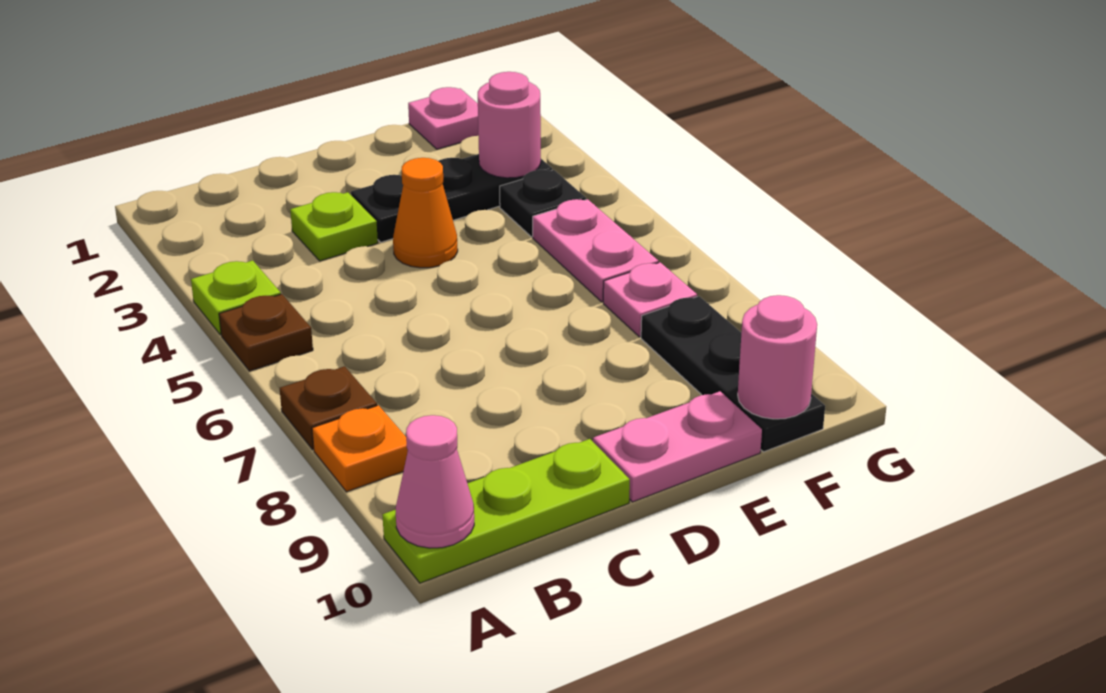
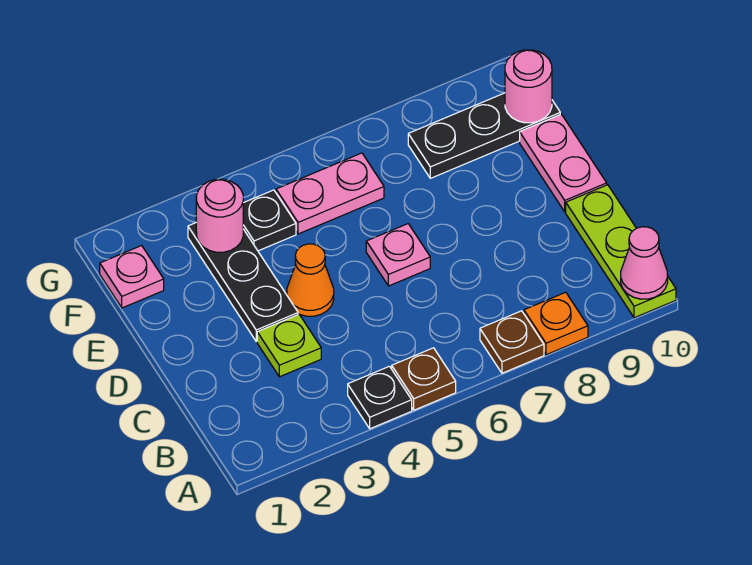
lime 1x1 plate [191,260,281,335] -> black 1x1 plate [348,366,412,429]
pink 1x1 plate [603,262,697,337] -> pink 1x1 plate moved to [366,224,430,286]

